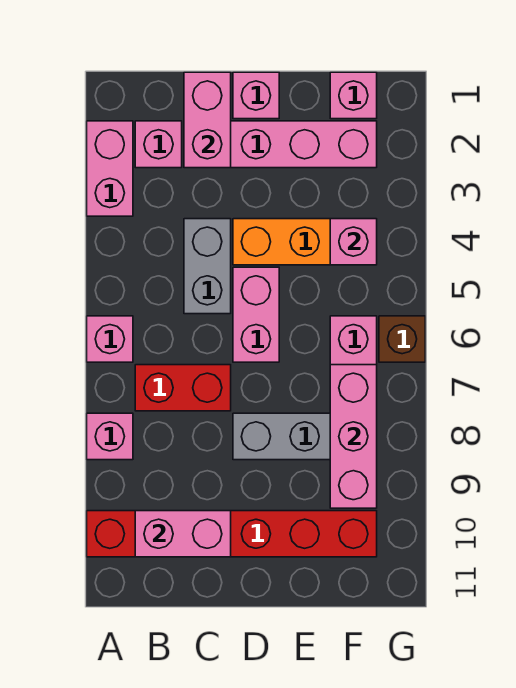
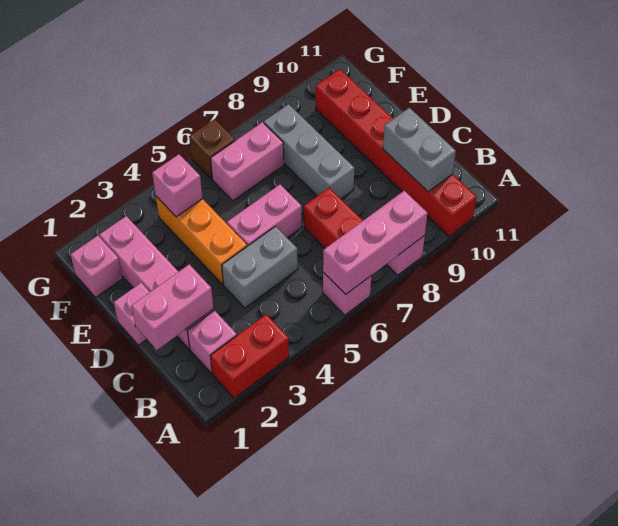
pink 1x2 brick [87,121,133,216] -> red 1x2 brick [210,314,289,398]
pink 1x2 brick [135,511,231,557] -> grey 1x2 brick [383,108,456,192]
pink 1x3 brick [330,365,377,508] -> pink 1x3 brick moved to [323,191,427,294]

